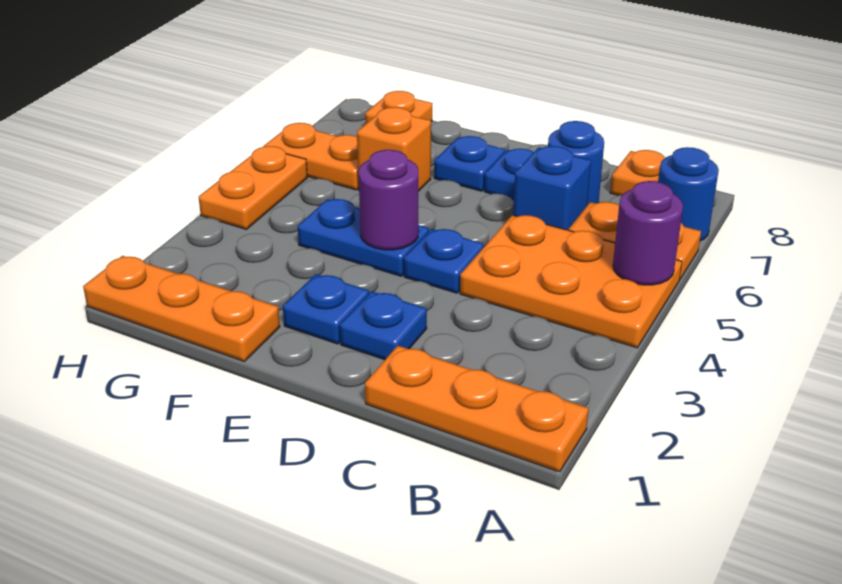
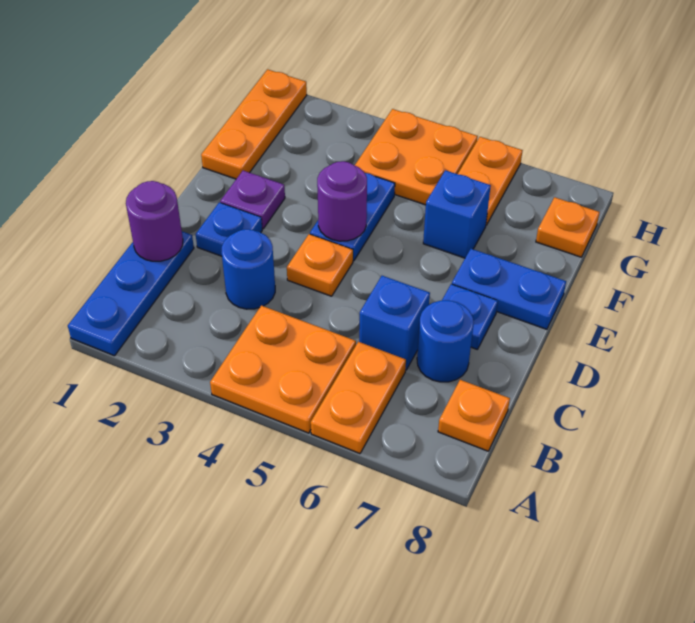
orange 1x3 plate [365,346,589,472] -> blue 1x3 plate [68,232,194,356]
orange 2x3 plate [460,215,682,348] -> orange 2x2 plate [210,306,356,433]
purple 1x1 round brick [613,181,683,285] -> purple 1x1 round brick moved to [126,181,183,261]
blue 1x1 round brick [658,147,719,241] -> blue 1x1 round brick moved to [221,229,275,309]
blue 1x1 plate [404,229,484,293] -> orange 1x1 plate [287,234,353,296]
blue 1x1 plate [283,274,369,344] -> purple 1x1 plate [220,171,285,229]
blue 1x1 plate [434,136,505,191] -> blue 1x2 plate [452,249,566,329]
orange 1x1 brick [357,107,431,191] -> blue 1x1 brick [423,170,491,258]
orange 1x2 plate [199,146,307,229] -> orange 2x2 plate [355,109,478,205]

